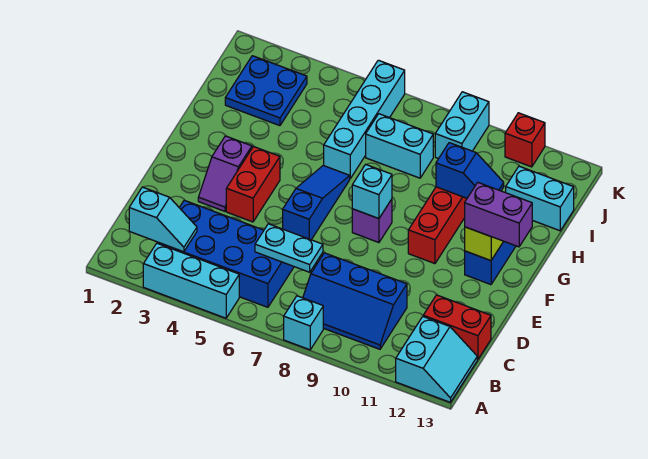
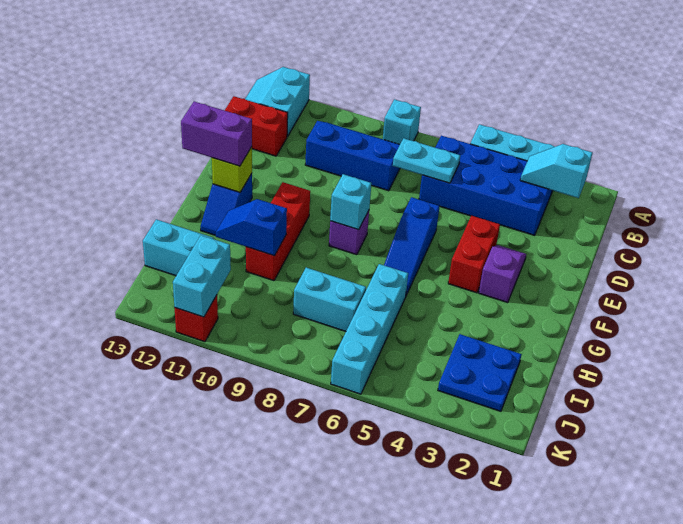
cyan 1x2 brick [435,92,489,159] -> cyan 1x2 brick moved to [173,235,231,317]

